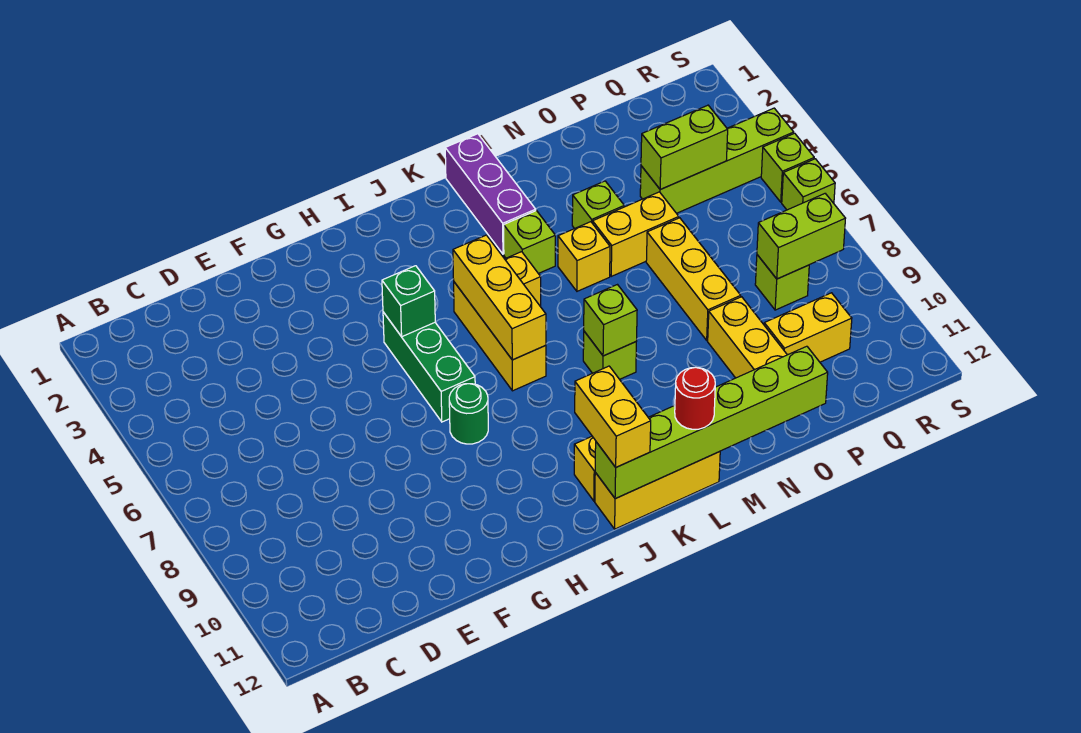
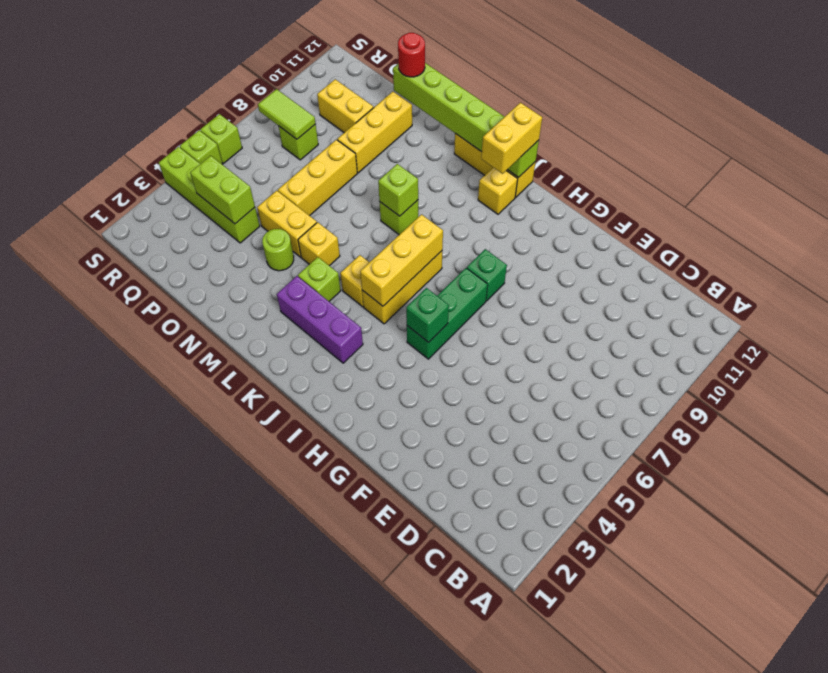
green 1x1 round brick [449,384,488,444] -> green 1x1 brick [467,249,507,301]
purple 1x3 brick [445,134,536,254] -> purple 1x3 brick turned to [277,276,363,363]
red 1x1 round brick [675,367,715,429] -> red 1x1 round brick moved to [398,33,425,77]
lime 1x1 brick [572,181,624,229] -> lime 1x1 round brick [262,229,294,271]
lime 1x2 brick [757,194,845,279] -> lime 1x2 tile [258,89,316,139]

